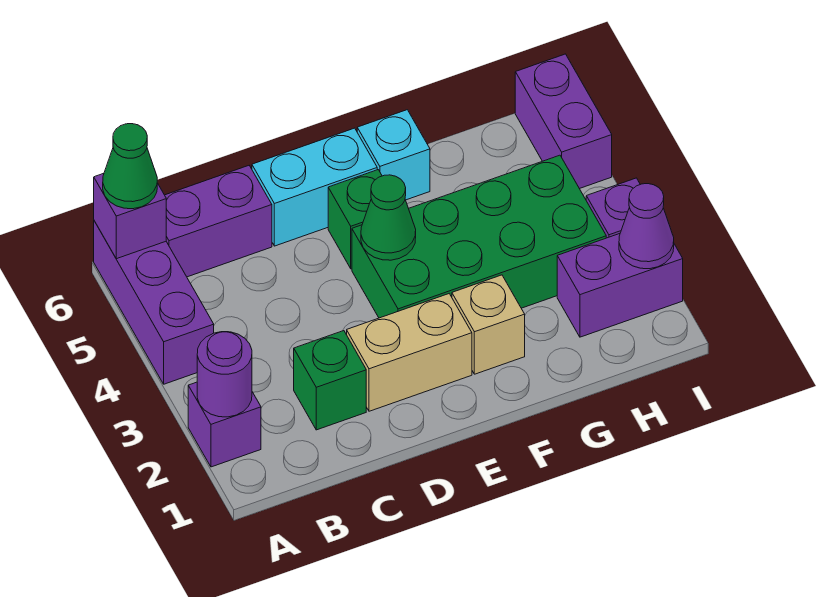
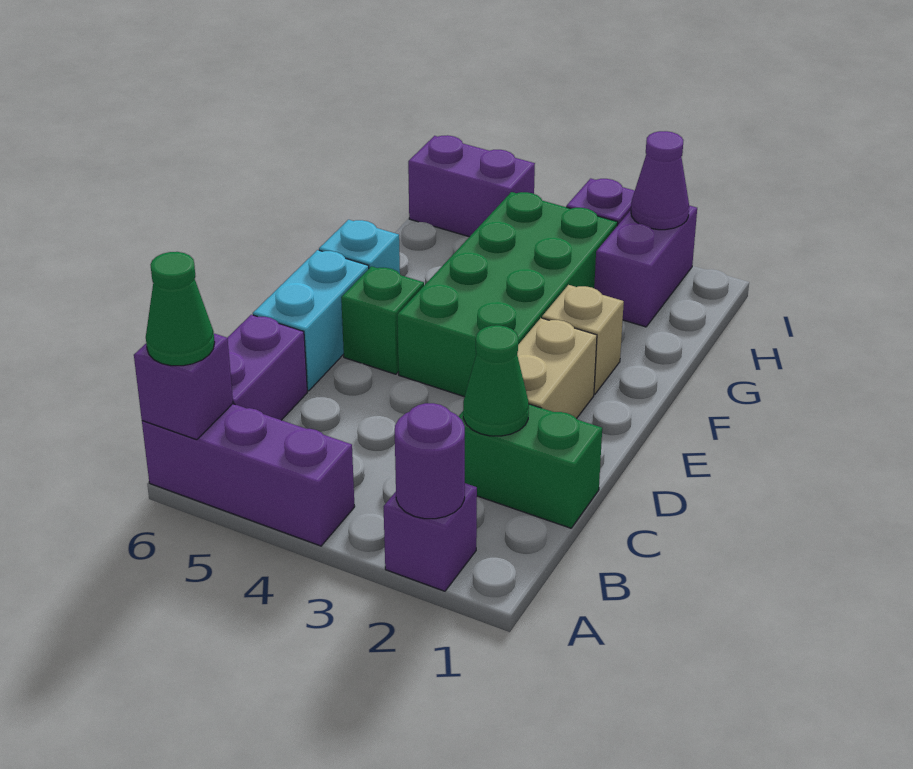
green 1x1 brick [294,331,366,430] -> green 1x2 brick [458,404,602,528]
green 1x1 cone [361,175,416,260] -> green 1x1 cone moved to [463,325,529,436]

